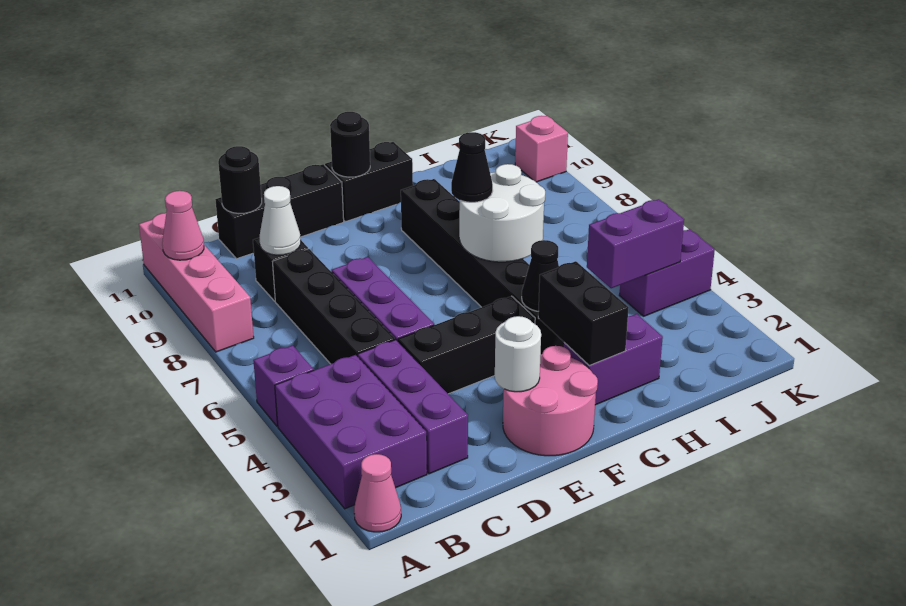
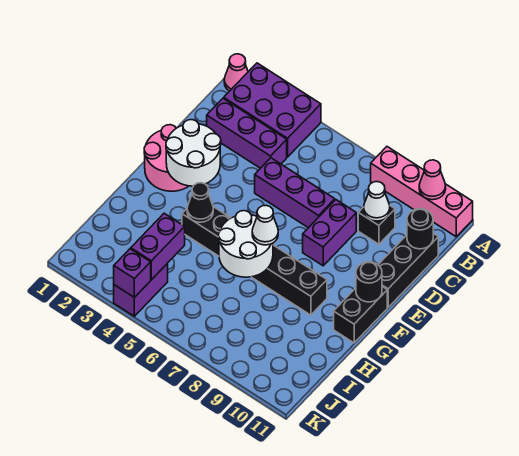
purple 1x1 brick [253,345,314,426] -> purple 1x1 brick moved to [114,249,151,297]
black 1x4 brick [273,249,395,364] -> none
black 1x3 brick [398,296,535,394] -> none
white 1x1 round brick [495,316,541,392] -> white 2x2 round brick [166,120,221,186]
purple 1x2 brick [564,314,663,405] -> purple 1x2 brick moved to [303,200,356,266]
black 1x2 brick [538,261,629,366] -> none
black 1x1 cone [451,132,493,202] -> white 1x1 cone [252,205,278,245]
pink 1x1 brick [515,116,568,182] -> none

